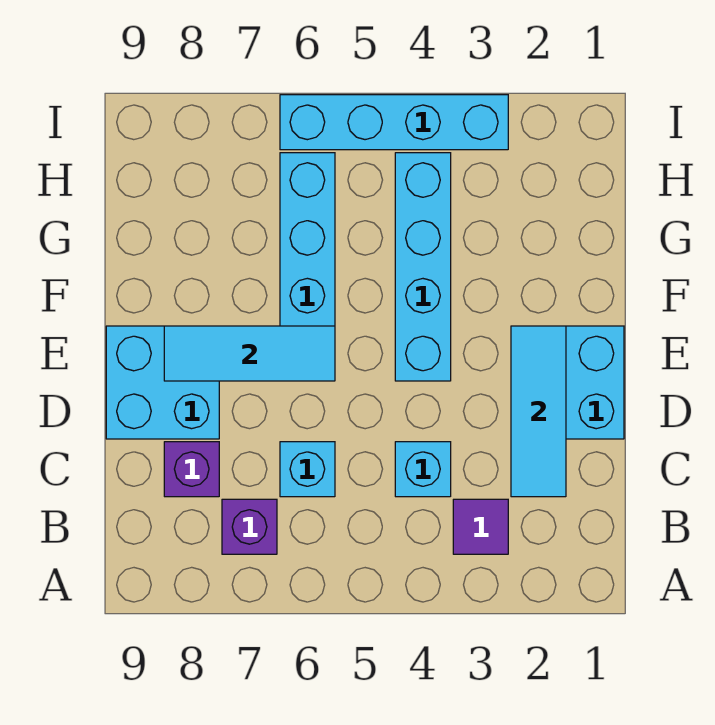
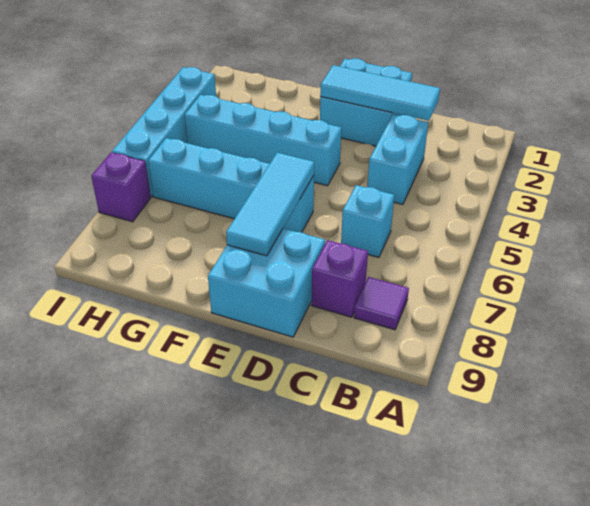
purple 1x1 tile [453,499,508,554] -> purple 1x1 tile moved to [354,277,409,330]
purple 1x1 brick [222,499,277,554] -> purple 1x1 brick moved to [91,152,151,222]
cyan 1x1 brick [395,442,451,497] -> cyan 1x2 brick [367,114,428,205]

